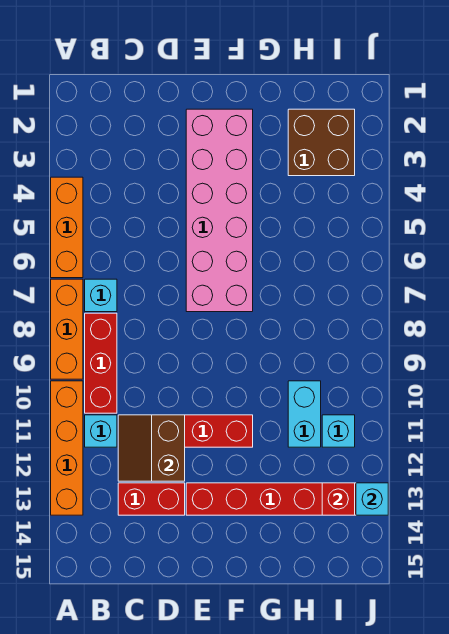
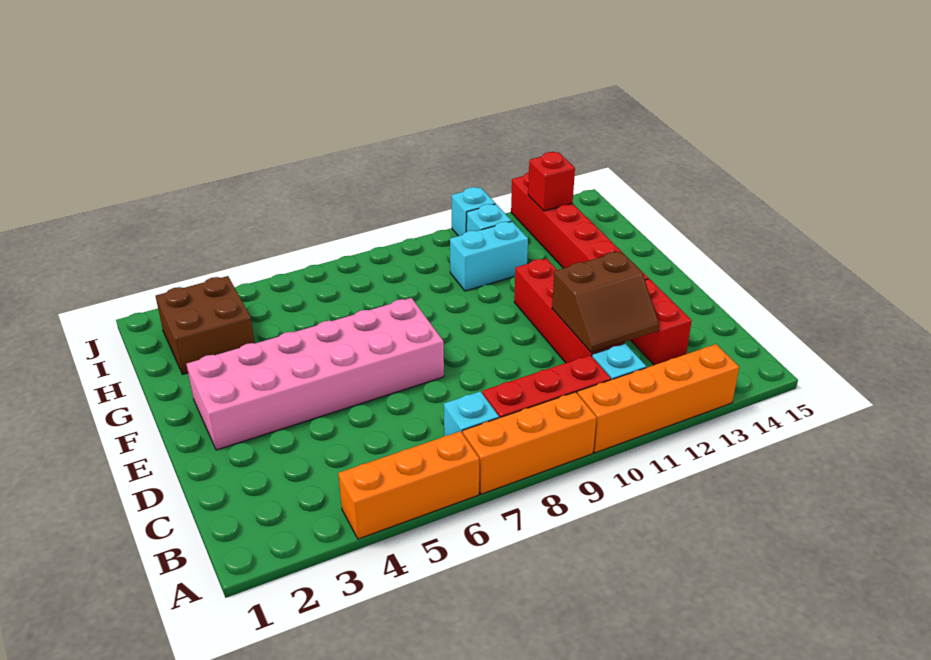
cyan 1x1 brick [356,483,388,515] -> cyan 1x1 brick moved to [452,187,495,236]

